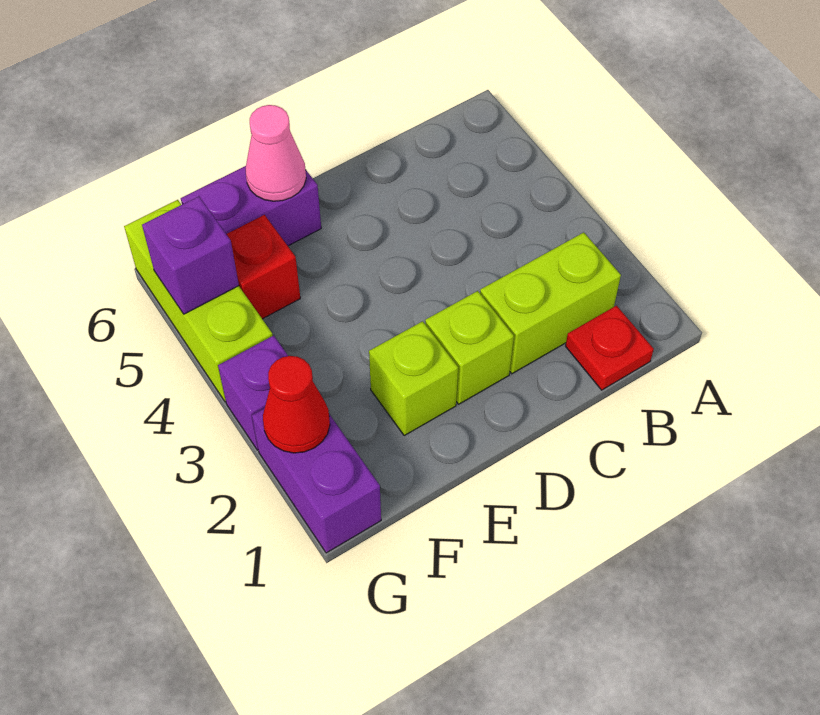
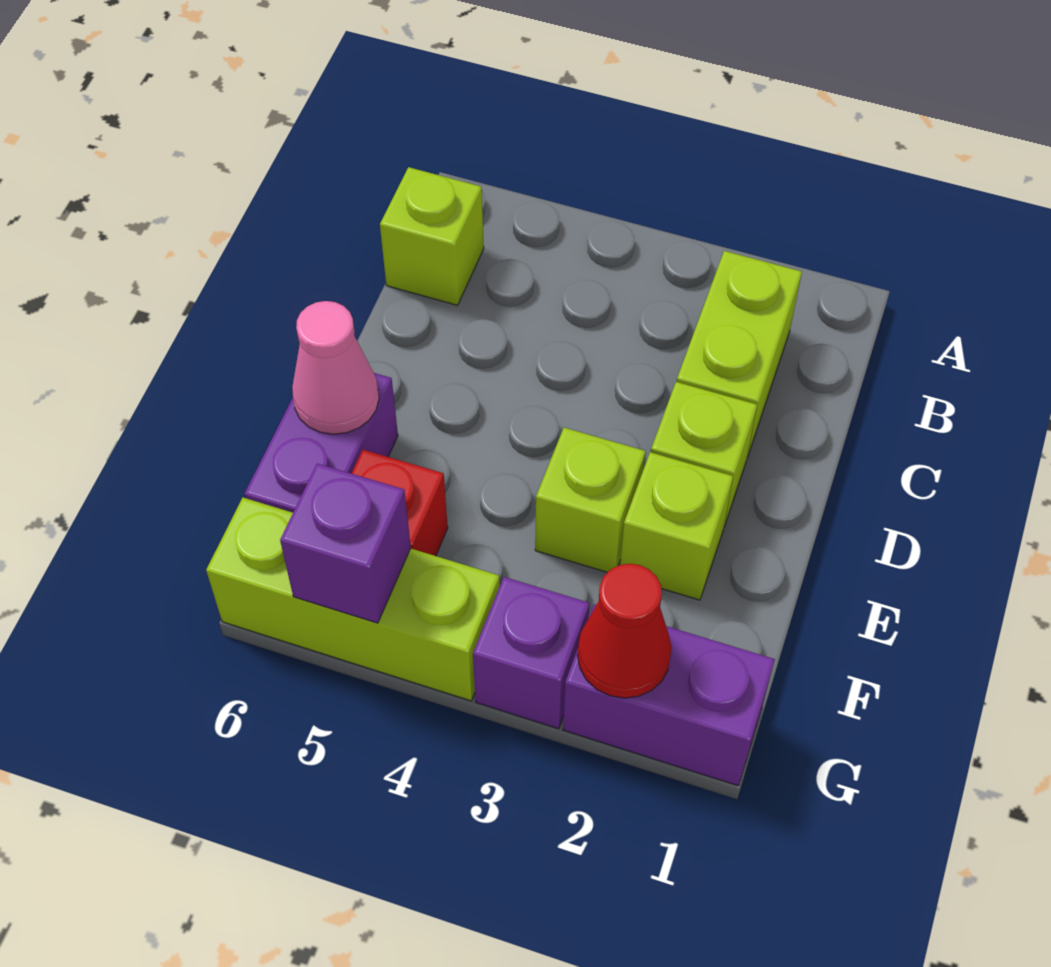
red 1x1 plate [566,306,654,390] -> none
none -> lime 1x1 brick [380,167,484,305]
none -> lime 1x1 brick [535,428,646,572]

